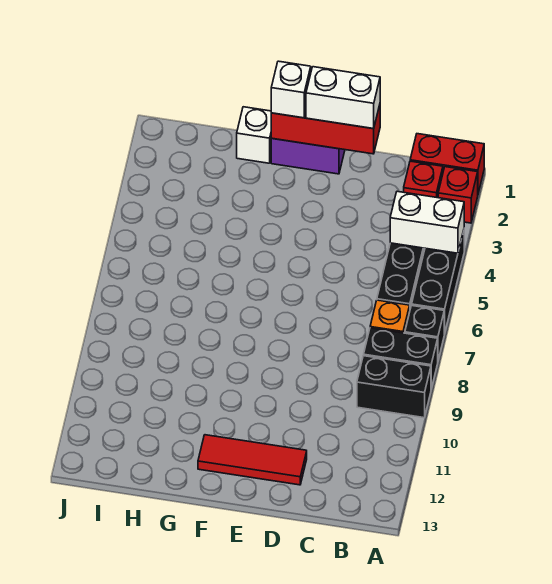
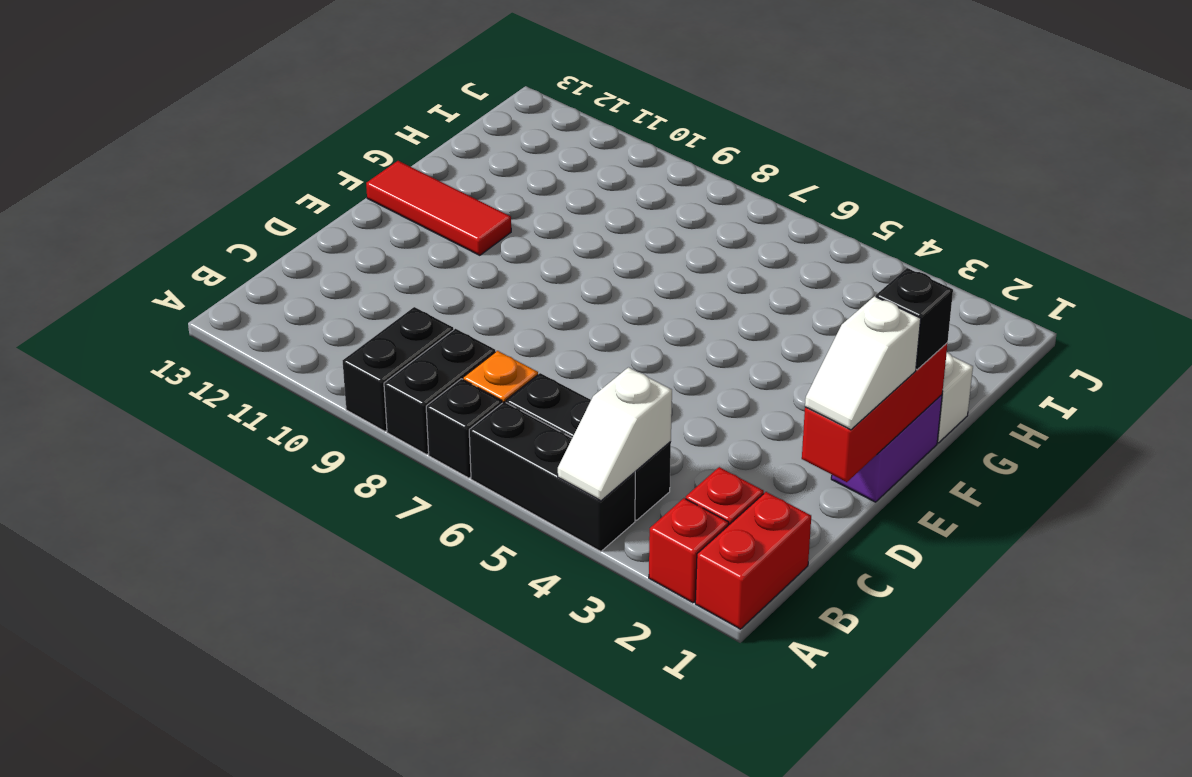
white 1x2 brick [390,191,464,253] -> white 1x2 slope [558,367,672,501]
white 1x2 brick [306,67,380,129] -> white 1x2 slope [805,296,921,430]
red 1x3 tile [198,435,307,485] -> red 1x3 tile turned to [366,161,511,255]
white 1x1 brick [271,61,311,118] -> black 1x1 brick [876,268,953,370]

